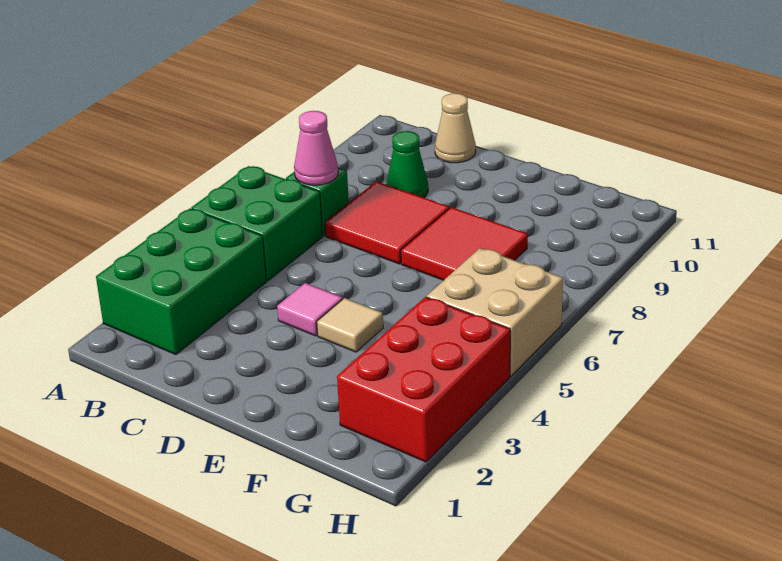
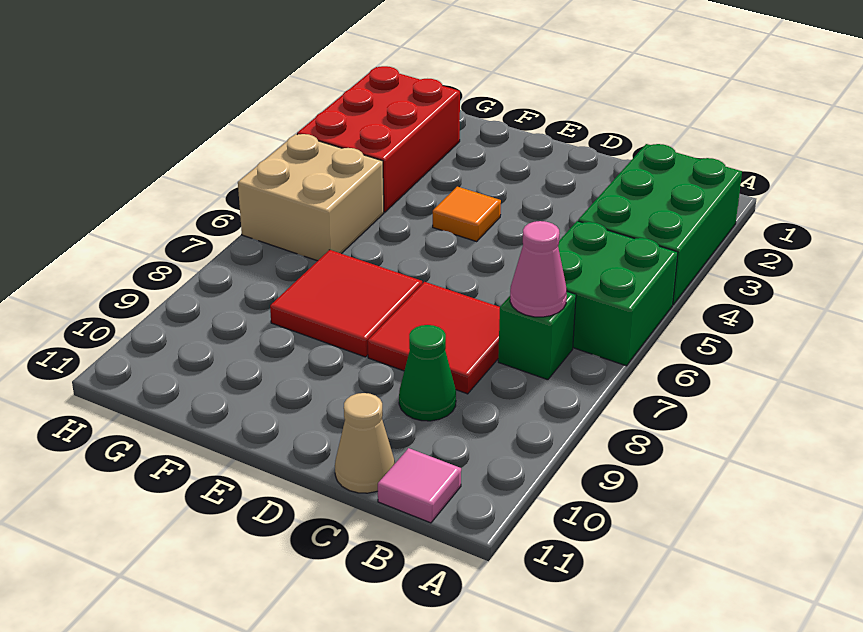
pink 1x1 tile [277,283,343,336] -> pink 1x1 tile moved to [378,448,461,523]
tan 1x1 tile [317,298,383,352] -> orange 1x1 tile [433,187,501,241]

